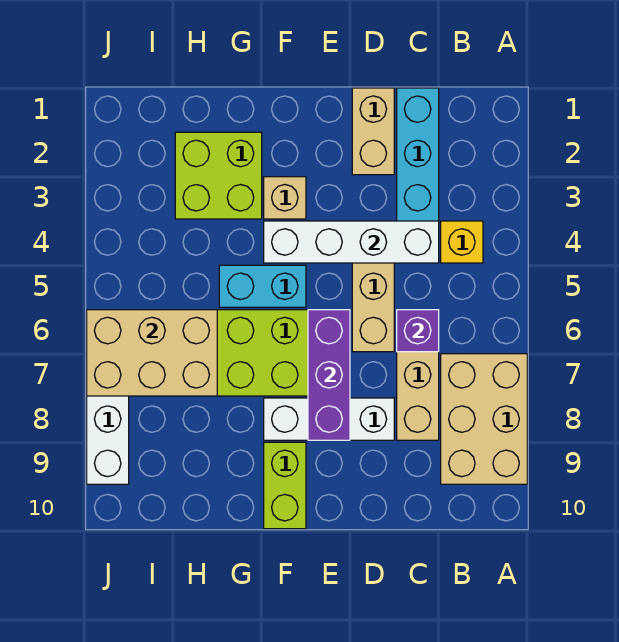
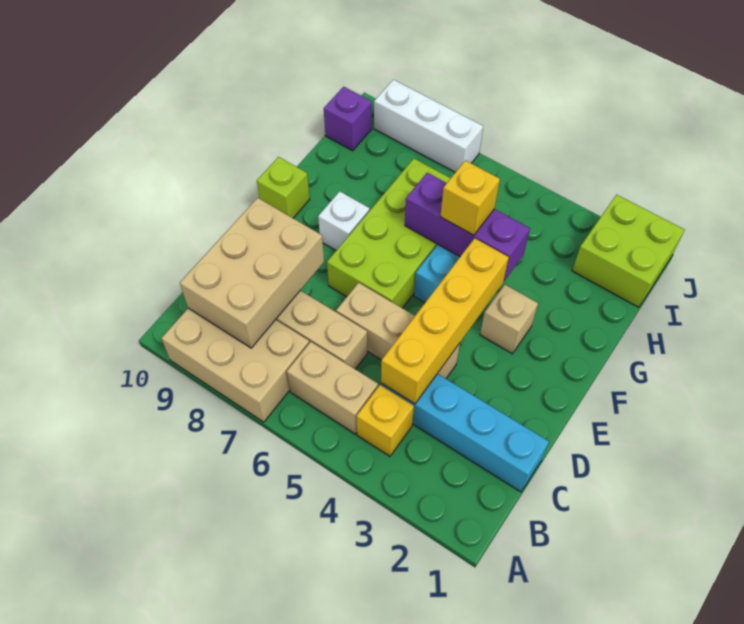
white 1x4 brick [264,221,439,263] -> yellow 1x4 brick [381,238,509,404]
purple 1x1 brick [397,310,439,352] -> purple 1x1 brick moved to [324,87,372,151]
tan 1x2 brick [352,88,394,175] -> tan 1x2 brick moved to [287,342,378,434]
white 1x3 brick [264,398,394,440] -> white 1x1 brick [318,191,370,250]
purple 1x3 brick [308,310,350,440] -> purple 1x3 brick moved to [405,173,530,281]
lime 1x2 brick [264,442,306,529] -> lime 1x1 brick [257,157,310,218]
lime 2x2 brick [175,132,262,219] -> lime 2x2 brick moved to [572,195,684,307]
none -> yellow 1x1 brick [440,160,500,235]
tan 2x3 brick [87,310,217,396] -> tan 2x3 brick moved to [180,198,324,348]

